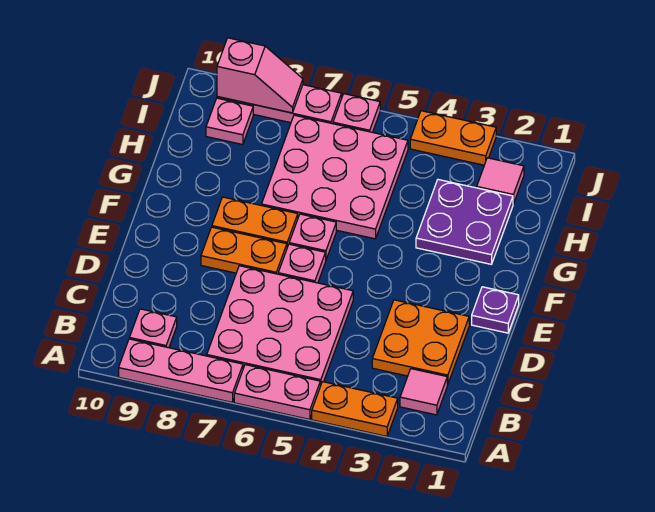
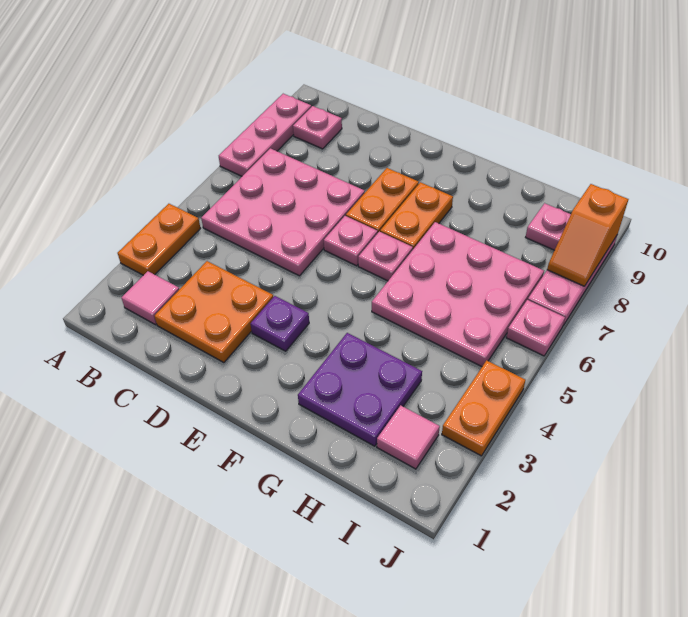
pink 1x2 plate [234,365,320,419] -> none
purple 1x1 plate [472,287,519,333] -> purple 1x1 plate moved to [251,296,309,351]
pink 1x2 slope [217,38,303,113] -> orange 1x2 slope [547,184,628,286]

